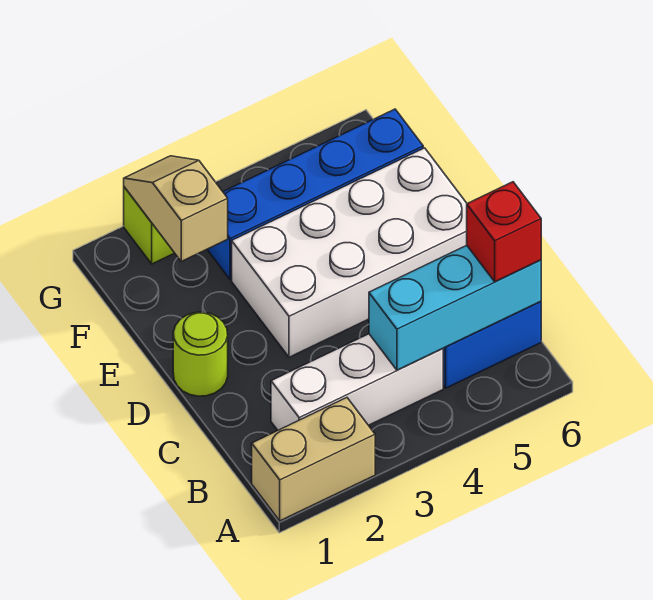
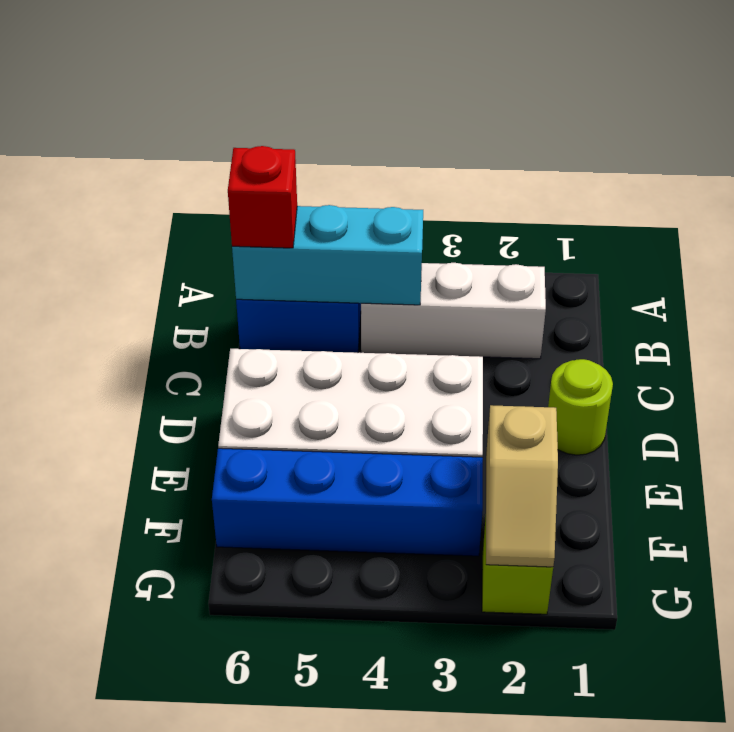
tan 1x2 brick [252,398,375,521] -> none

